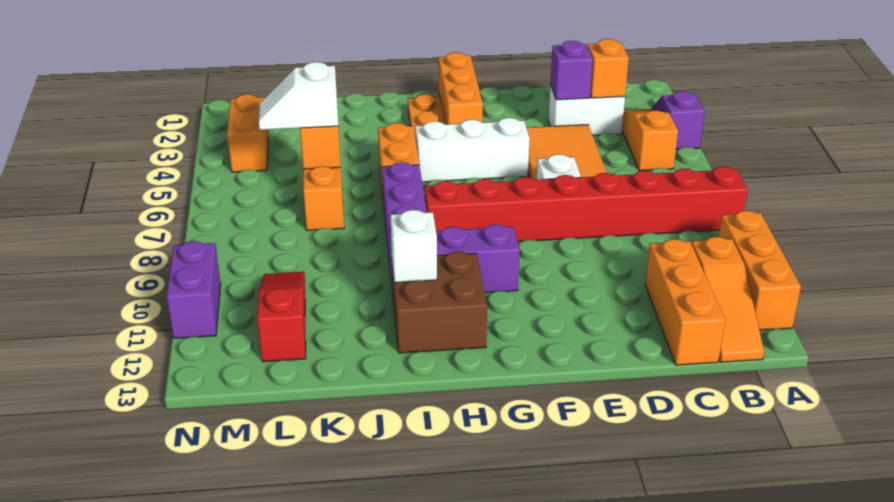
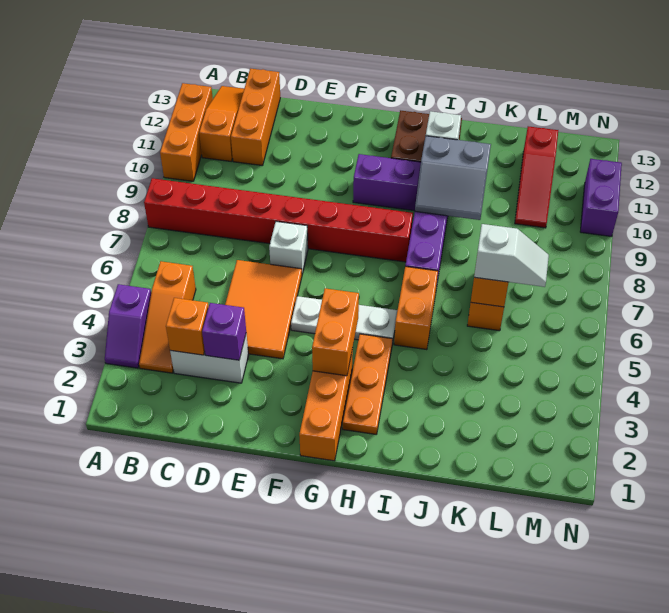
white 1x3 brick [415,118,530,182] -> white 1x3 plate [291,296,398,343]
none -> grey 2x2 slope [415,136,491,220]
orange 1x2 brick [227,94,268,172] -> orange 1x2 brick moved to [312,288,359,376]

